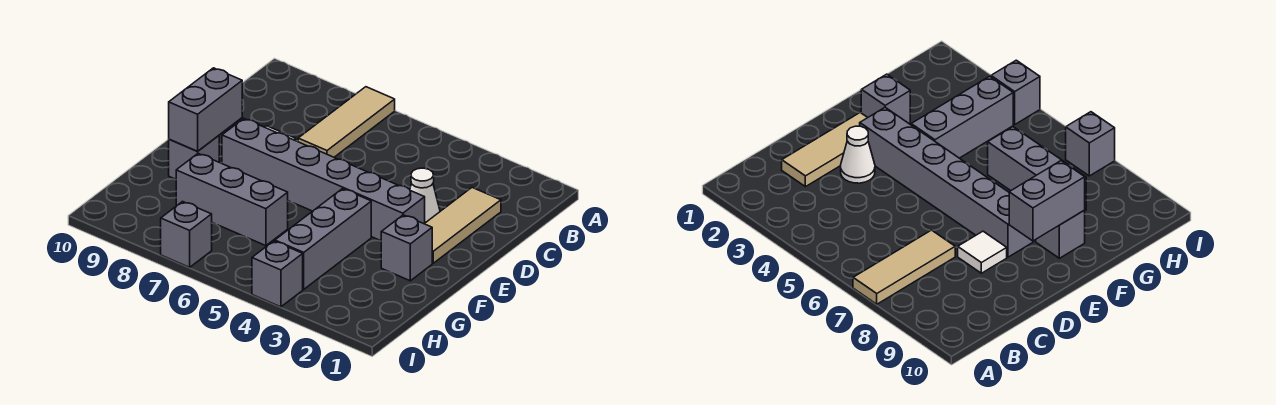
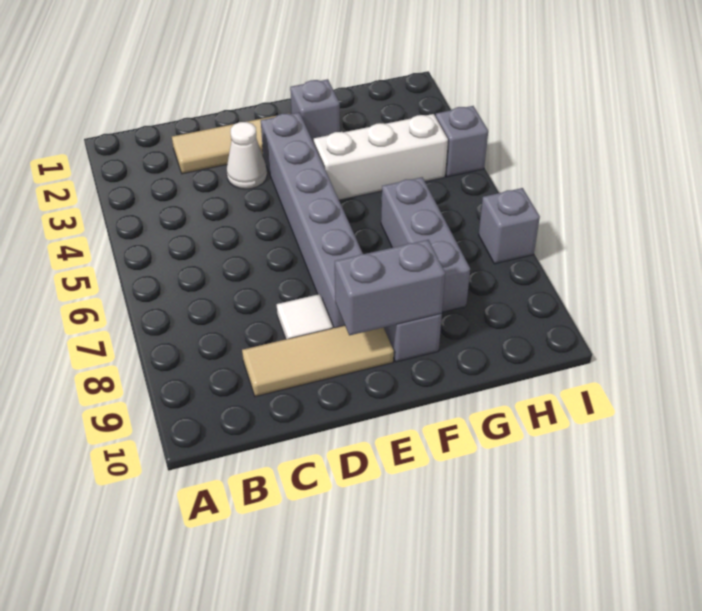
tan 1x3 tile [298,87,395,157] -> tan 1x3 tile moved to [242,325,394,397]
grey 1x3 brick [275,189,371,289] -> white 1x3 brick [314,114,448,200]

